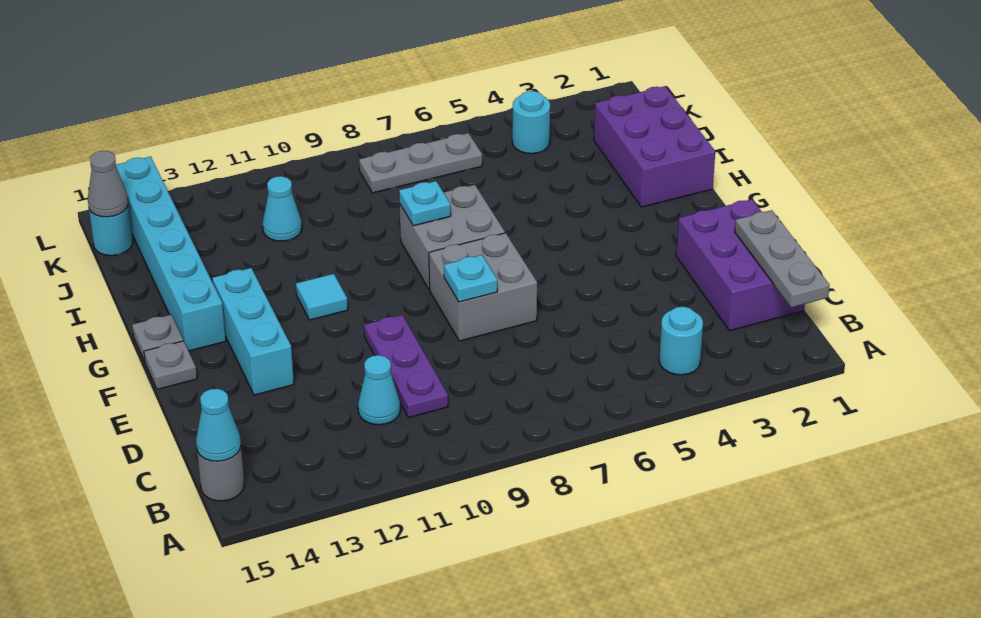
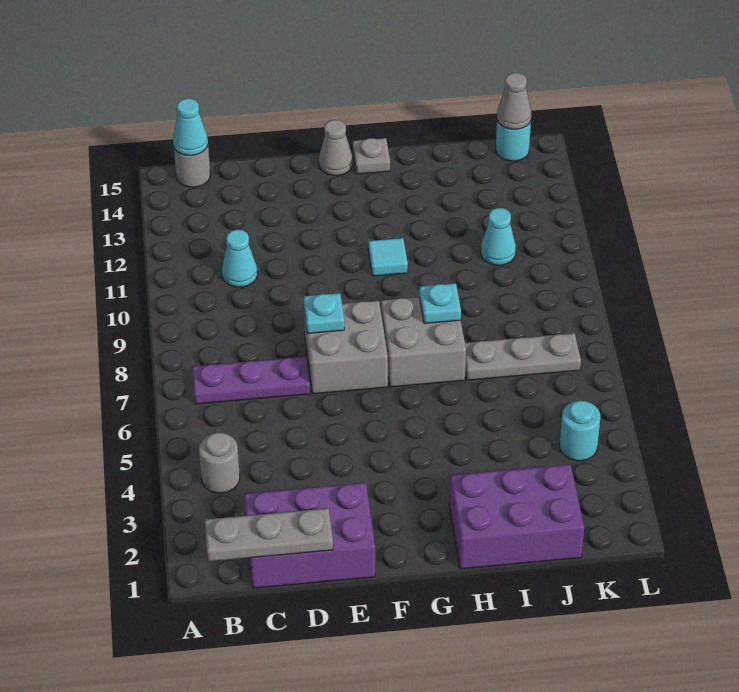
cyan 1x1 round brick [659,307,703,375] -> grey 1x1 round brick [199,433,240,493]
purple 1x3 plate [364,315,448,417] -> purple 1x3 plate moved to [192,357,310,404]
cyan 1x3 brick [212,268,294,395] -> none
grey 1x1 plate [144,341,197,389] -> grey 1x1 cone [319,120,353,176]
cyan 1x6 brick [116,157,226,351] -> none
grey 1x3 plate [359,133,482,193] -> grey 1x3 plate turned to [465,333,581,380]

